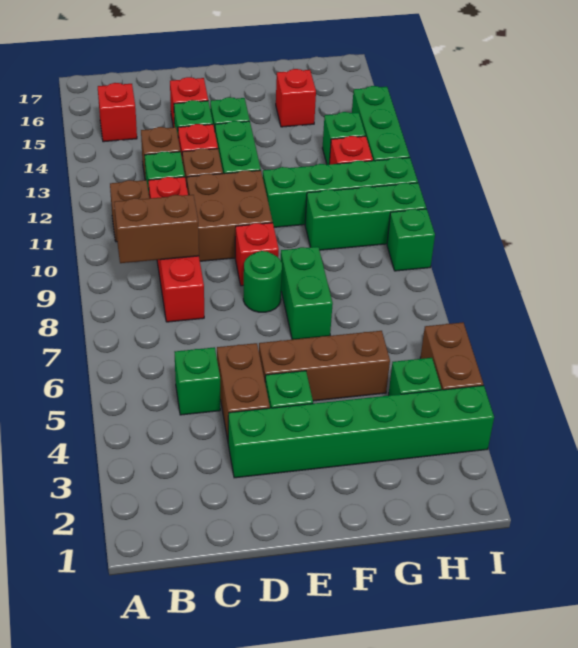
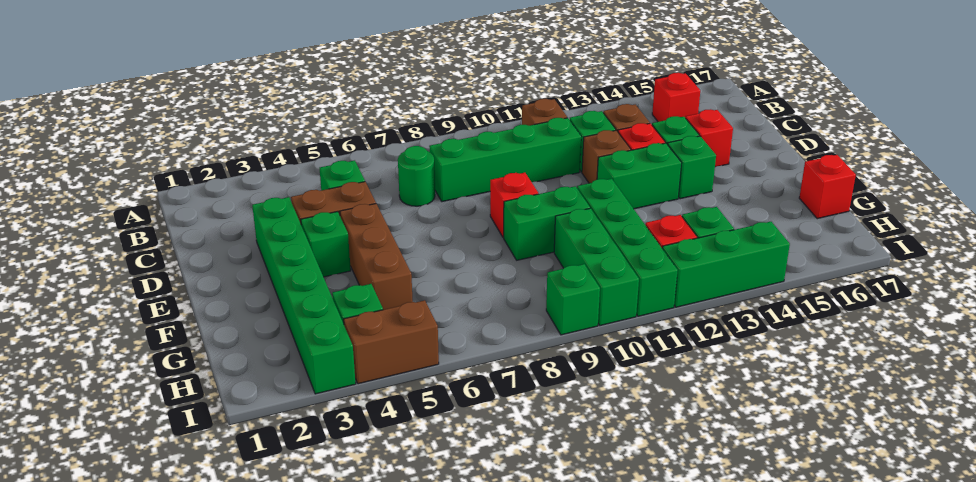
brown 1x2 brick [114,195,199,263] -> none
red 1x4 brick [148,177,204,322] -> green 1x4 brick [429,118,581,202]
brown 2x2 brick [187,170,273,261] -> none
green 1x1 round brick [243,251,282,312] -> green 1x1 round brick moved to [398,146,435,206]
green 1x2 brick [281,247,333,340] -> green 1x2 brick moved to [504,186,590,260]
red 1x1 brick [276,69,316,127] -> red 1x1 brick moved to [799,155,856,219]

